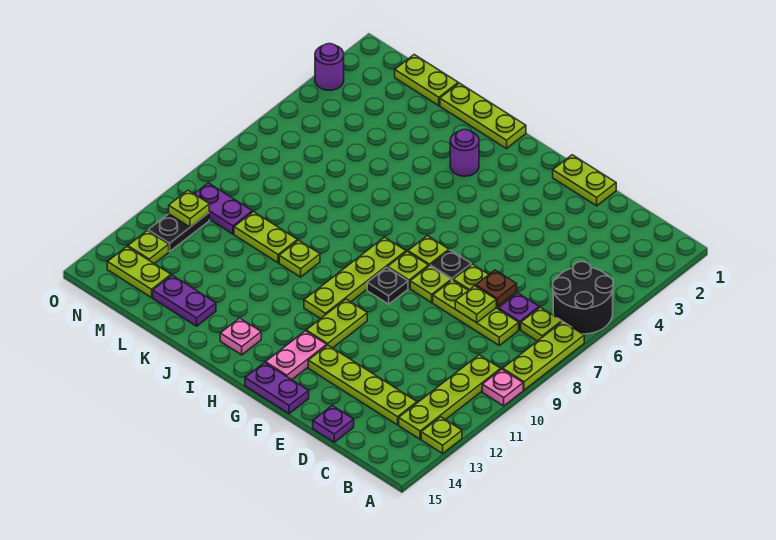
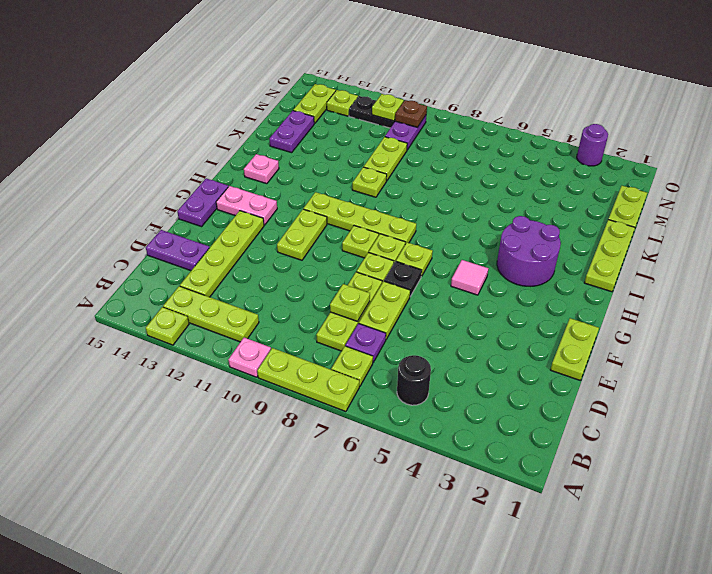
black 2x2 round brick [553,262,613,334] -> black 1x1 round brick [397,355,431,405]
lime 1x4 plate [399,355,501,439] -> lime 1x3 plate [163,286,259,342]
brown 1x1 plate [476,270,517,307] -> brown 1x1 plate moved to [395,100,427,128]
purple 1x1 plate [313,406,354,442] -> purple 1x2 plate [146,230,210,271]
none -> pink 1x1 tile [451,260,488,295]
black 1x1 plate [367,267,408,304] -> lime 1x1 plate [342,226,379,258]
lime 1x2 plate [306,299,367,348] -> lime 1x2 plate turned to [277,209,327,260]
purple 1x1 round brick [450,130,479,176] -> purple 2x2 round brick [497,216,561,286]

